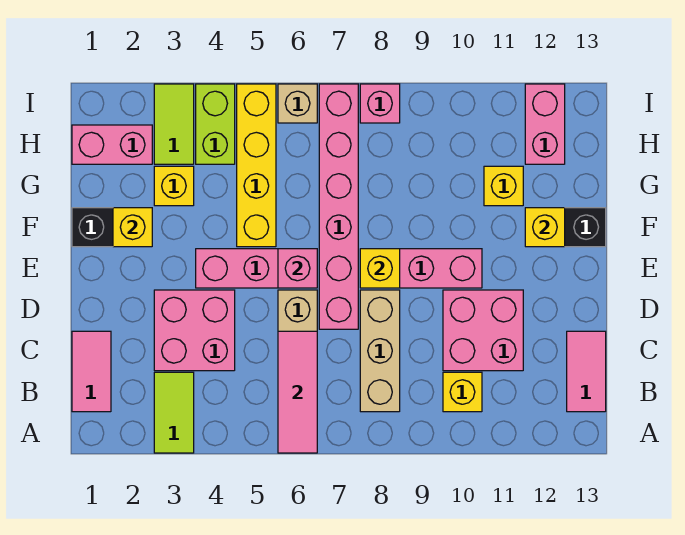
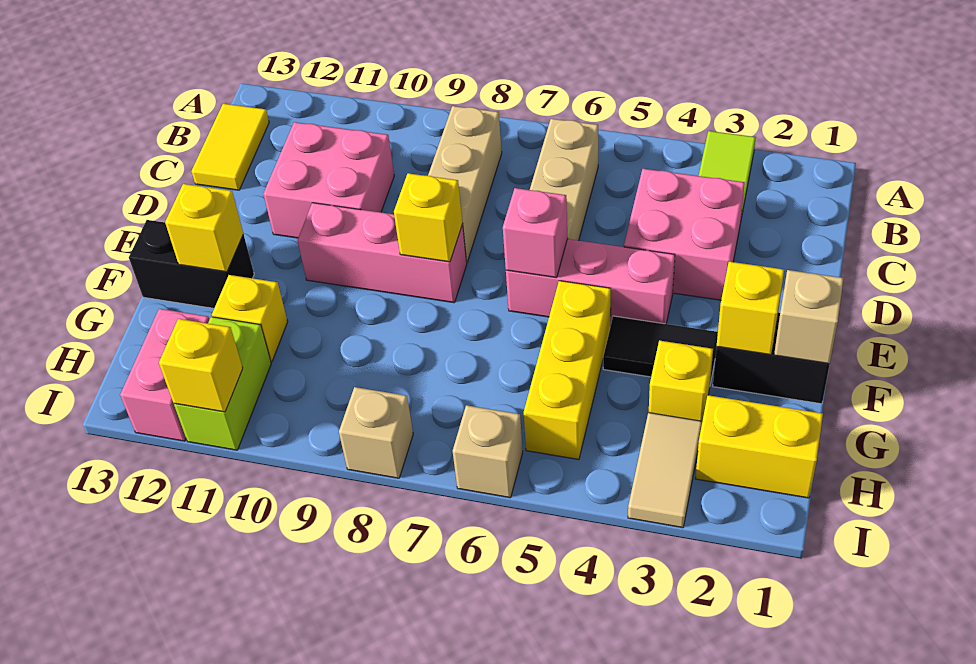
pink 1x3 tile [278,331,317,453] -> none
pink 1x2 tile [72,331,111,412] -> none
yellow 1x1 brick [443,372,482,412] -> yellow 1x1 brick moved to [159,319,243,412]
pink 1x2 tile [567,331,606,412] -> yellow 1x2 tile [192,104,269,190]
pink 1x6 brick [319,84,358,329] -> none
none -> tan 1x1 brick [774,270,844,364]
none -> black 1x2 tile [603,316,718,383]
yellow 1x4 brick [237,84,276,247] -> yellow 1x3 brick [524,281,611,459]
pink 1x2 brick [72,125,152,164] -> yellow 1x2 brick [695,395,823,498]
lime 1x2 tile [154,84,194,164] -> tan 1x2 tile [628,413,702,528]
lime 1x2 brick [196,84,235,164] -> lime 1x2 brick moved to [174,317,271,450]
pink 1x1 brick [360,84,400,123] -> tan 1x1 brick [339,387,413,478]

